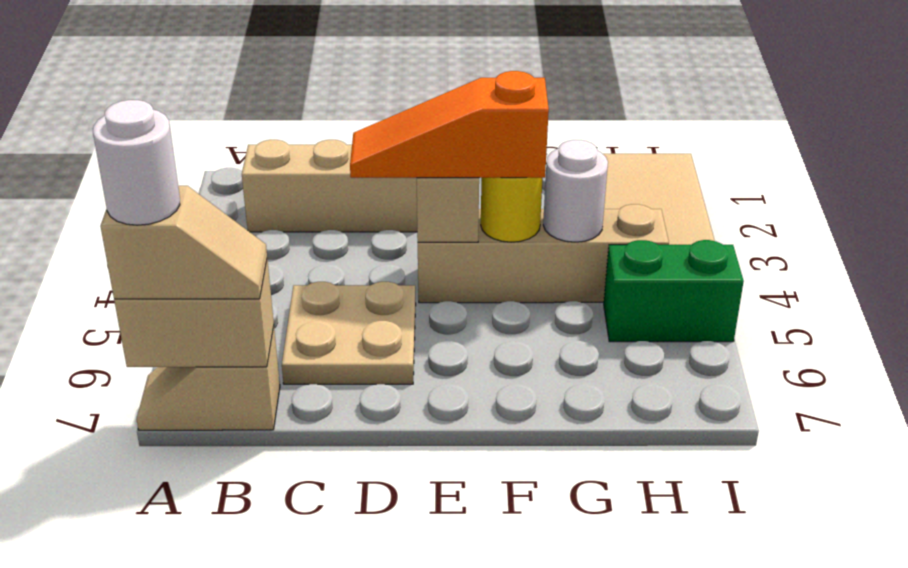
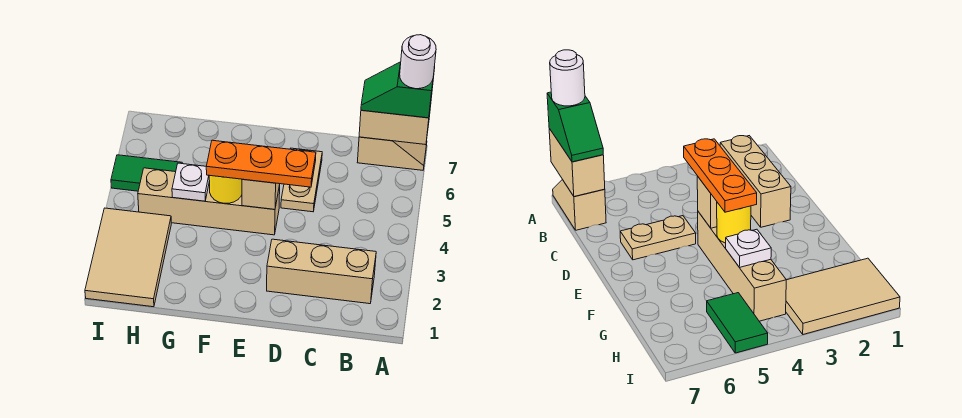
tan 1x2 slope [100,186,267,299] -> green 1x2 slope [361,62,435,118]
tan 2x2 plate [282,282,416,384] -> tan 1x2 plate [281,148,322,212]
orange 1x3 slope [350,71,549,178] -> orange 1x3 plate [206,140,316,187]
white 1x1 round brick [543,140,608,242] -> white 1x1 plate [172,163,210,201]
green 1x2 brick [604,240,744,342] -> green 1x2 tile [111,155,182,191]

